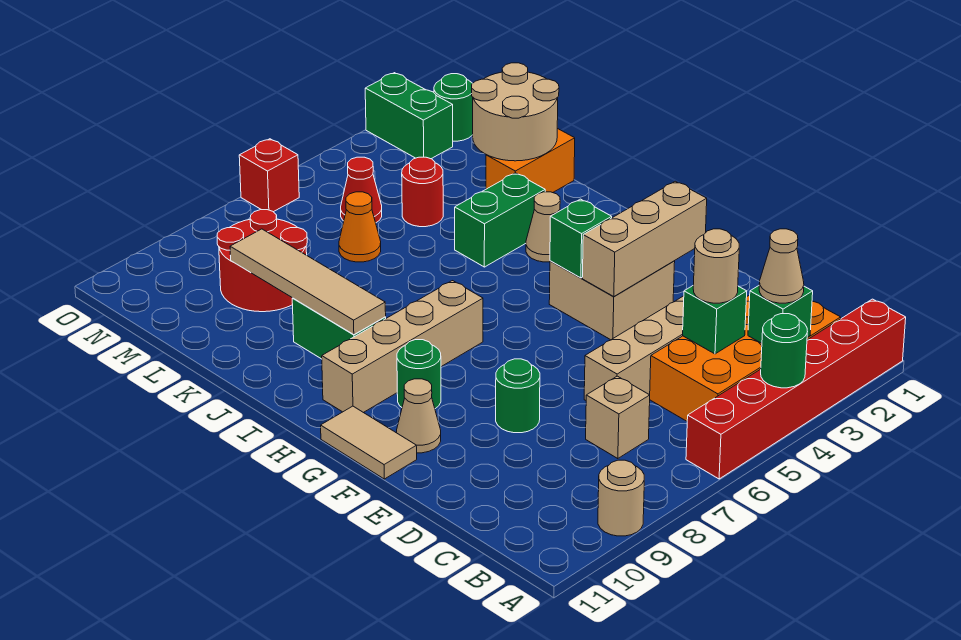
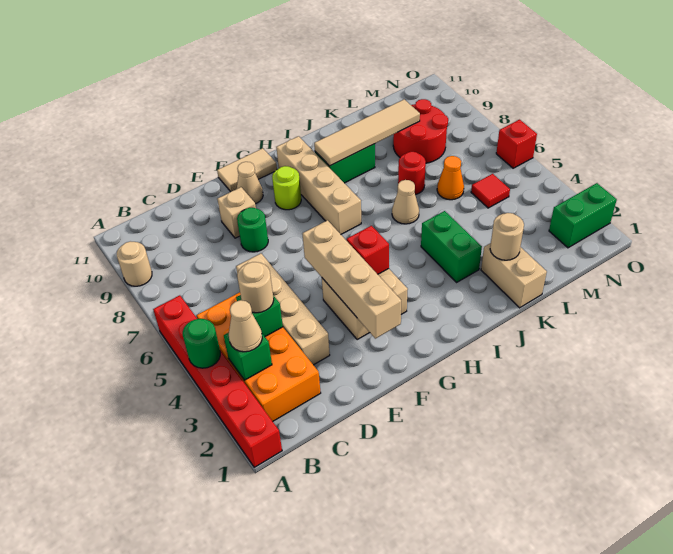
tan 1x1 brick [586,376,650,459] -> tan 1x1 brick moved to [217,187,256,238]
tan 1x3 brick [583,181,707,297] -> tan 1x4 brick [303,220,401,339]
green 1x1 brick [550,199,612,278] -> red 1x1 brick [347,226,389,274]
green 1x1 round brick [397,340,441,409] -> lime 1x1 round brick [272,166,301,210]
tan 1x1 cone [526,192,560,262] -> tan 1x1 cone moved to [392,180,419,224]
orange 1x2 brick [486,128,575,193] -> tan 1x2 brick [481,243,547,308]
tan 2x2 round brick [472,63,559,161] -> tan 1x1 round brick [490,213,524,260]
red 1x1 round brick [402,157,443,227] -> red 1x1 round brick moved to [398,152,426,195]
red 1x1 cone [341,157,382,223] -> red 1x1 tile [471,174,510,208]
green 1x1 round brick [434,74,473,141] -> none

